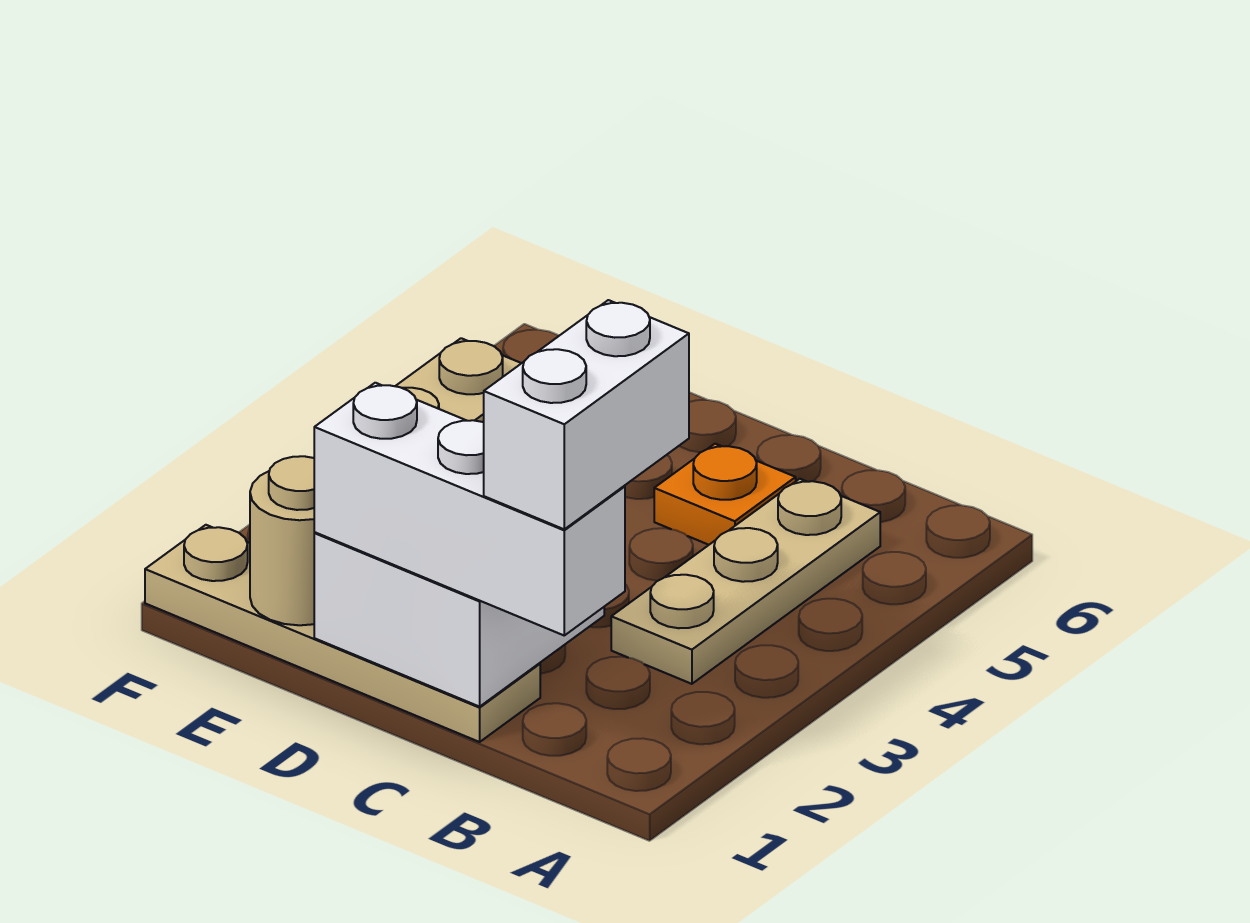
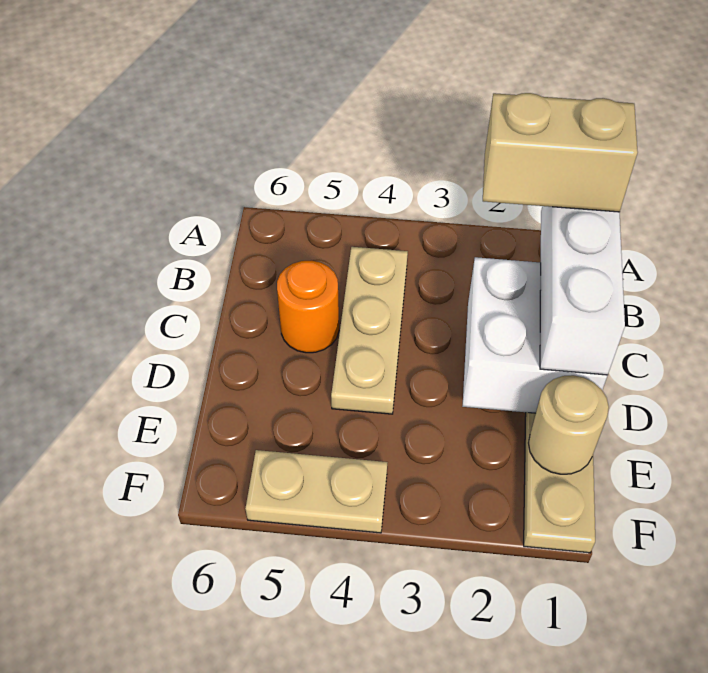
white 1x2 brick [484,300,689,529] -> tan 1x2 brick [483,93,638,212]
tan 1x3 plate [611,479,880,684] -> tan 1x3 plate turned to [331,247,408,414]
orange 1x1 plate [654,444,796,545] -> orange 1x1 round brick [277,260,339,353]

